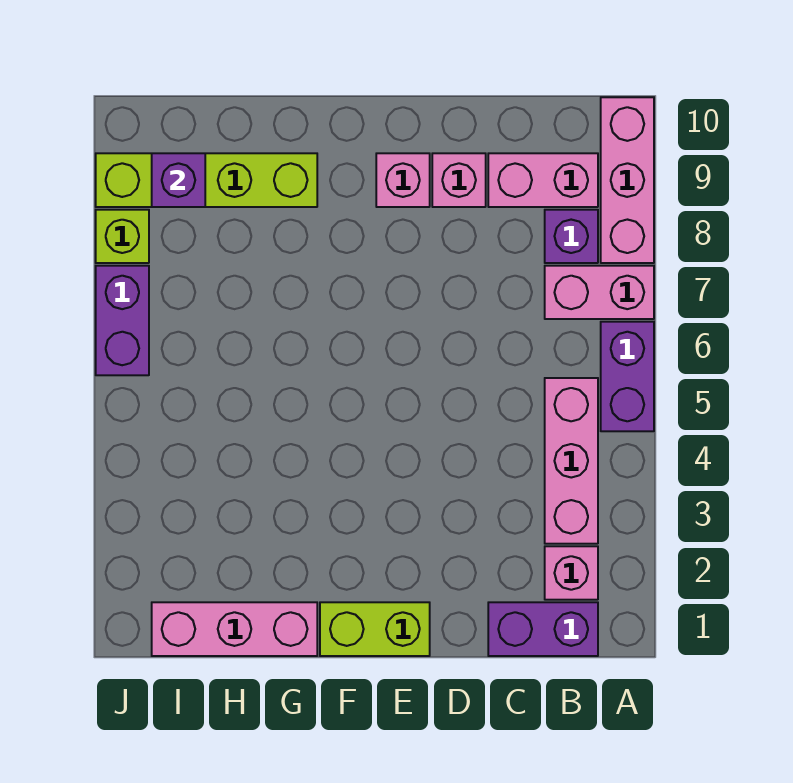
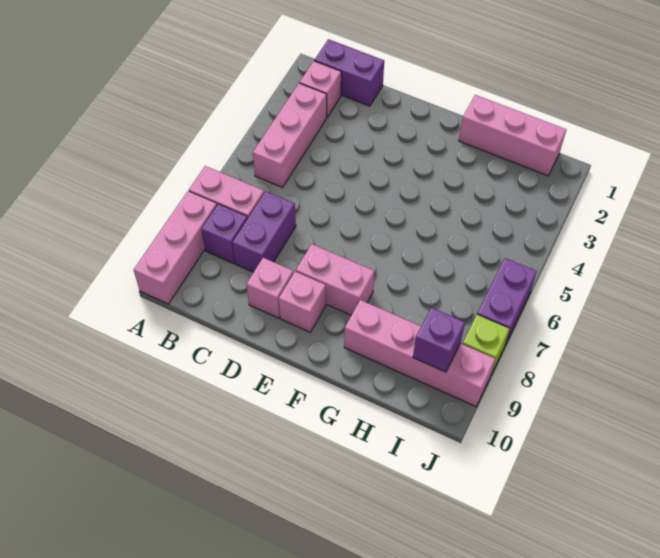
purple 1x2 brick [601,322,654,431] -> purple 1x2 brick moved to [232,191,296,272]
pink 1x2 brick [488,153,598,207] -> pink 1x2 brick moved to [296,244,374,315]
lime 1x2 brick [320,602,430,656] -> none
lime 1x4 brick [96,153,317,207] -> pink 1x4 brick [344,300,495,406]

